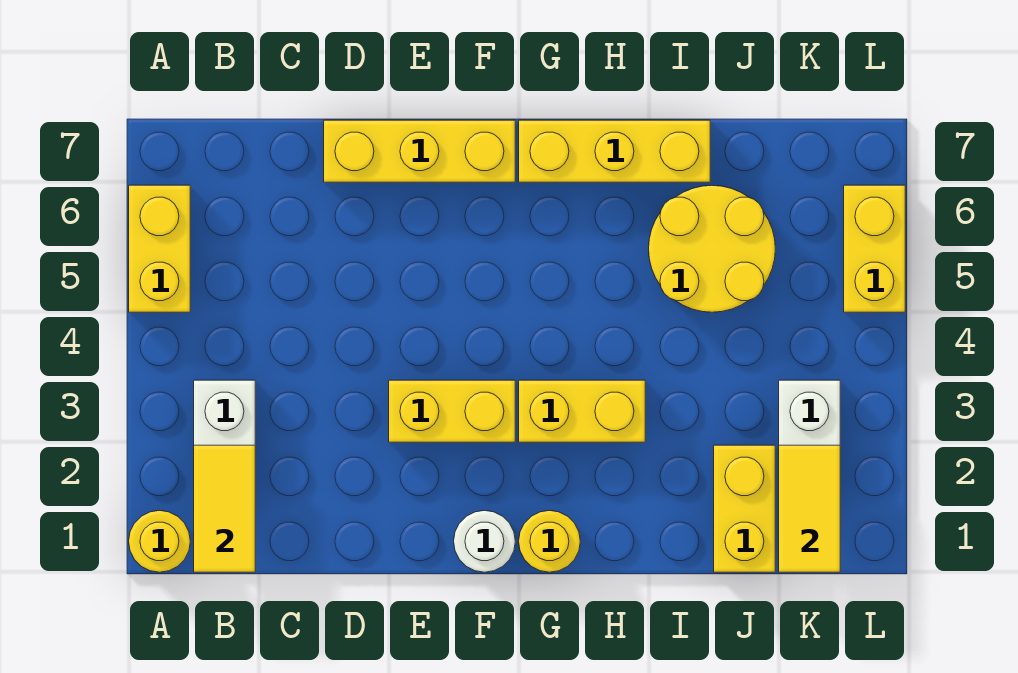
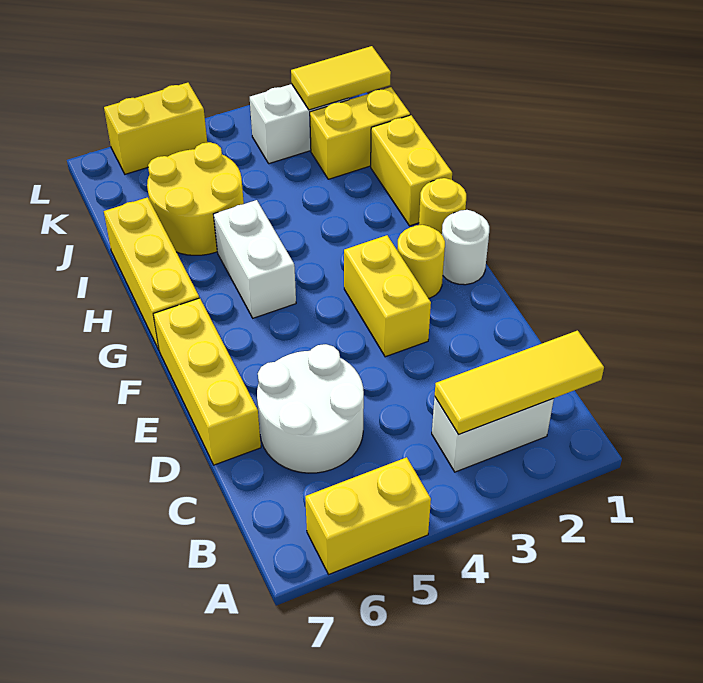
yellow 1x1 round brick [129,510,190,572] -> yellow 1x1 round brick moved to [397,225,445,299]
yellow 1x2 tile [194,445,255,572] -> yellow 1x3 tile [435,331,604,434]
none -> white 2x2 round brick [257,344,364,473]
yellow 1x2 brick [519,380,645,442] -> yellow 1x2 brick moved to [371,115,452,226]
none -> white 1x2 brick [213,200,296,318]

